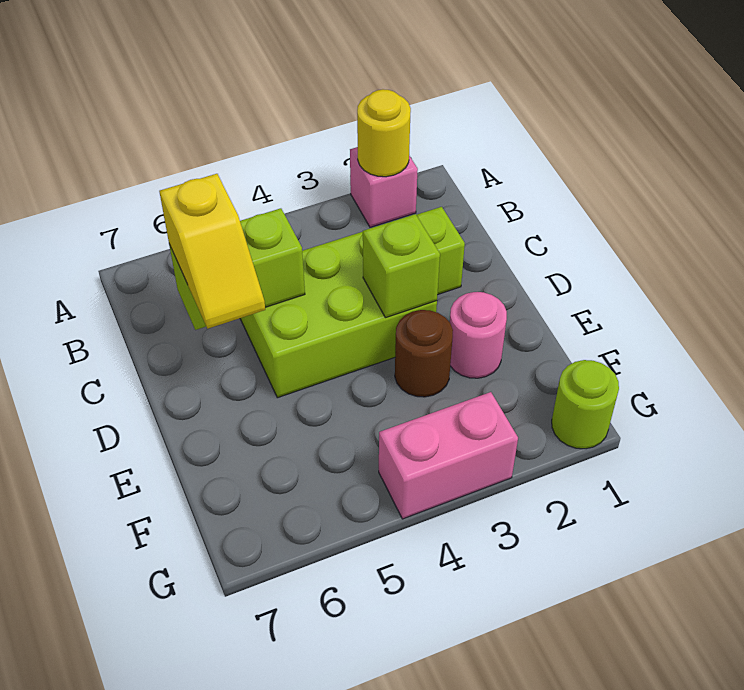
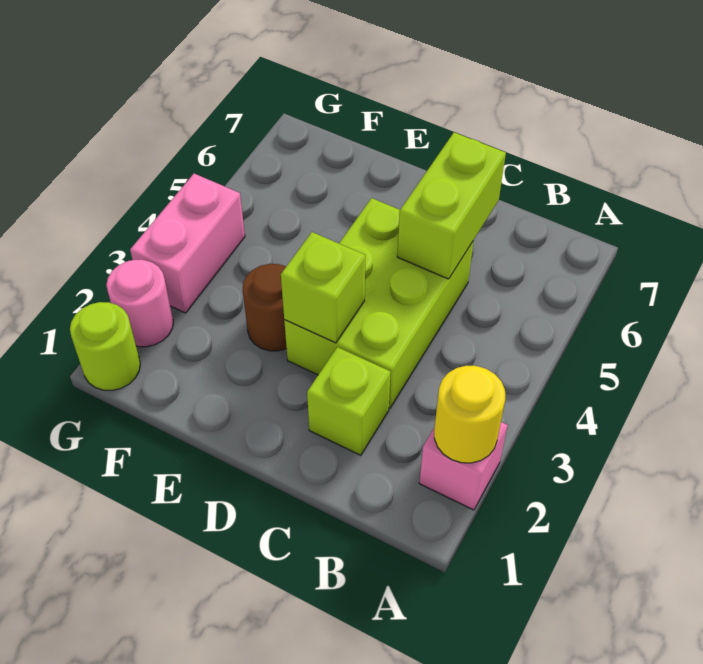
yellow 1x2 slope [159,174,265,329] -> none
pink 1x1 round brick [450,292,507,378] -> pink 1x1 round brick moved to [106,260,173,347]

